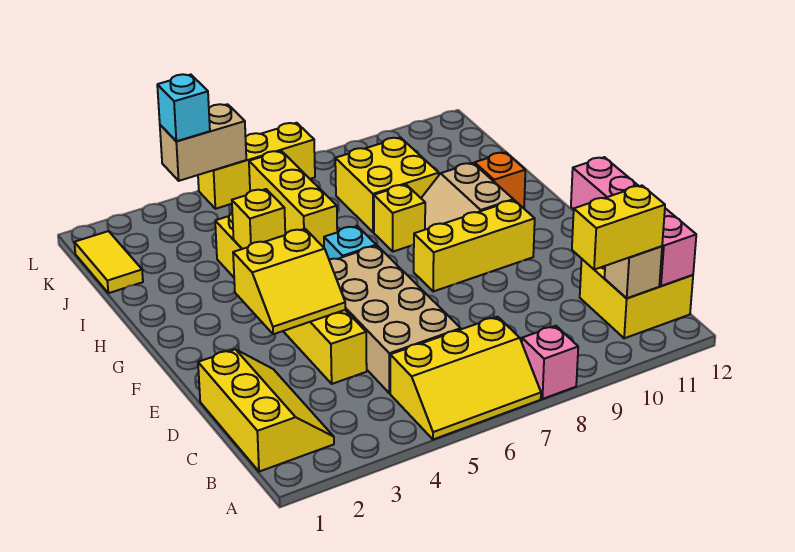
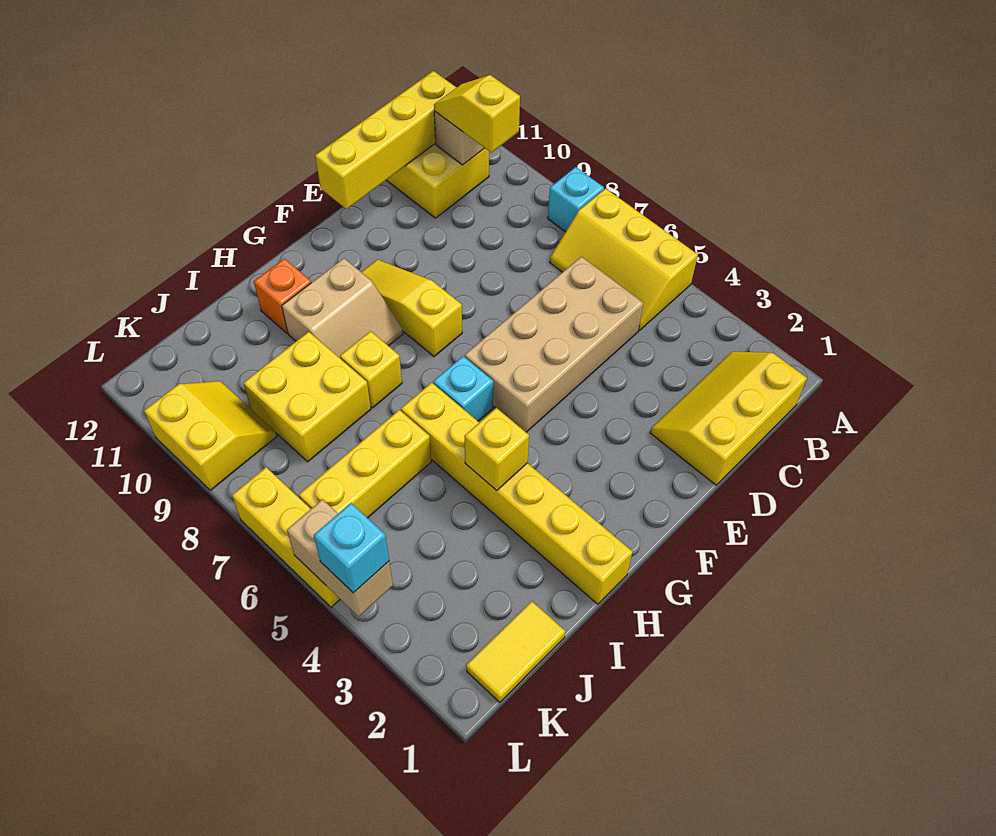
yellow 2x3 slope [390,317,541,440] -> yellow 2x3 slope turned to [550,188,698,330]
pink 1x1 brick [522,326,578,399] -> cyan 1x1 brick [548,167,604,232]
yellow 1x2 brick [572,186,665,270] -> yellow 1x2 slope [434,75,520,153]
pink 1x4 brick [571,157,696,286] -> yellow 1x4 brick [315,71,457,209]
yellow 1x6 brick [215,213,367,384] -> yellow 1x6 brick turned to [401,383,633,604]
yellow 2x2 slope [233,229,345,334] -> yellow 2x2 slope moved to [144,381,277,490]
yellow 1x3 brick [414,200,535,291] -> yellow 1x3 slope [362,260,462,356]

